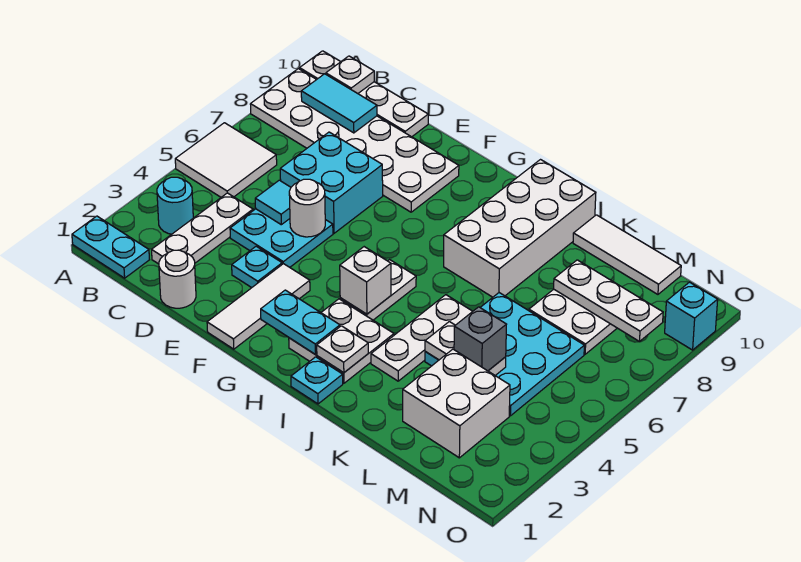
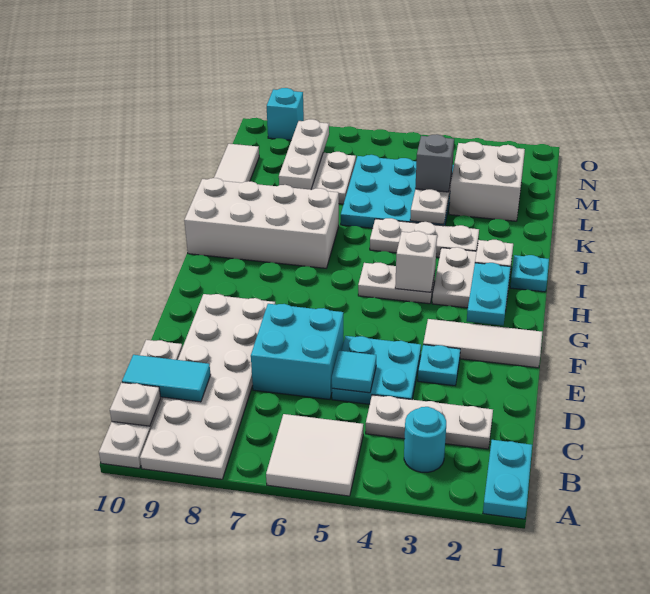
cyan 1x2 tile [301,74,377,133] -> cyan 1x2 tile turned to [122,355,211,402]
white 1x1 round brick [159,250,196,308] -> none
white 1x1 round brick [289,179,325,237] -> none

